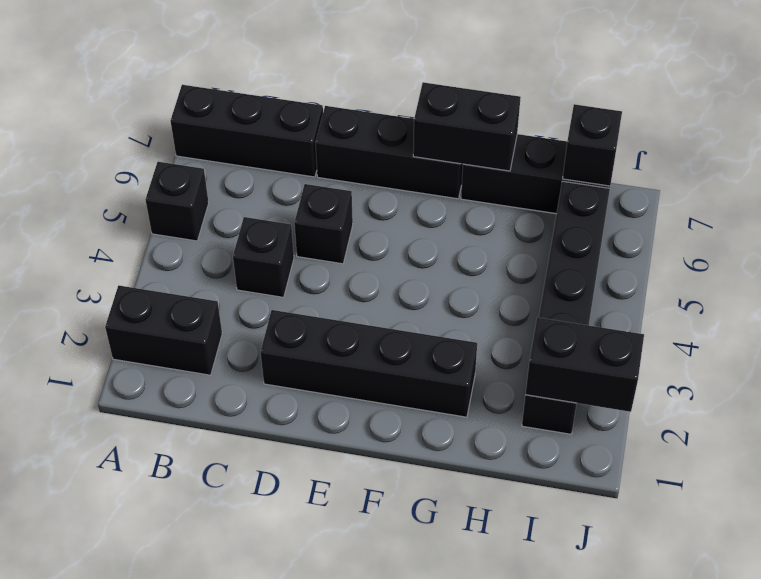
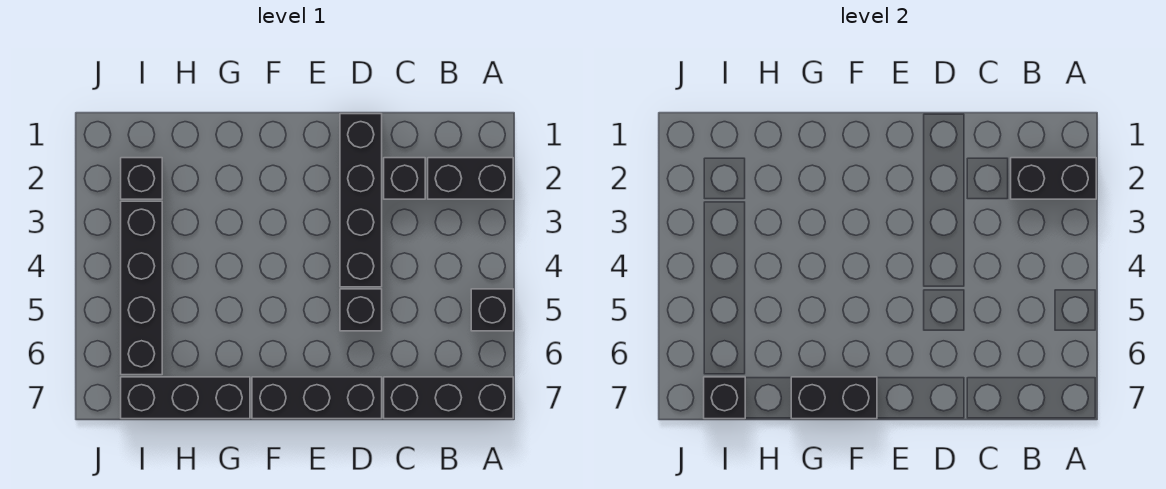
black 1x1 brick [233,217,294,297] -> black 1x1 brick moved to [384,158,425,199]
black 1x4 brick [260,310,477,417] -> black 1x4 brick turned to [340,114,382,287]
black 1x2 brick [526,317,644,412] -> black 1x2 brick moved to [1011,158,1096,199]

